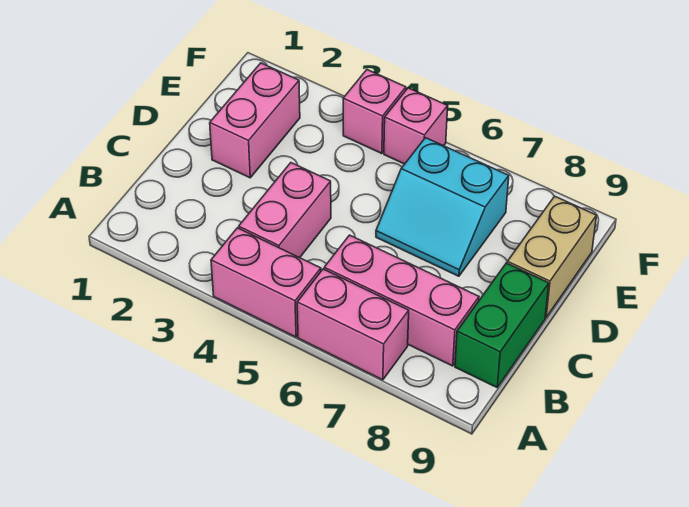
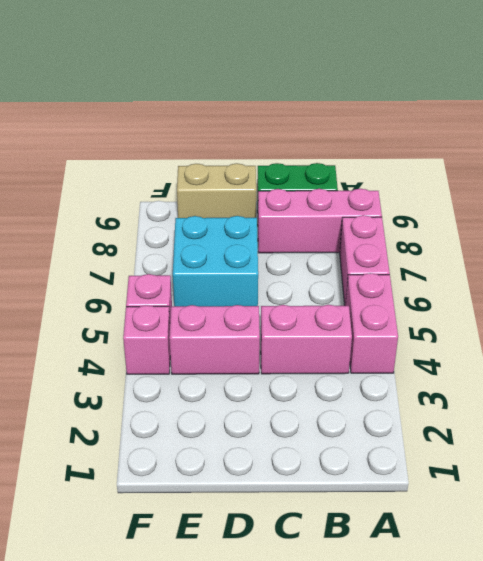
pink 1x3 brick [324,235,479,366] -> pink 1x3 brick turned to [258,189,382,253]
pink 1x2 brick [210,63,300,178] -> pink 1x2 brick moved to [169,305,260,374]
cyan 2x2 slope [376,138,509,276] -> cyan 2x2 brick [173,216,258,306]

